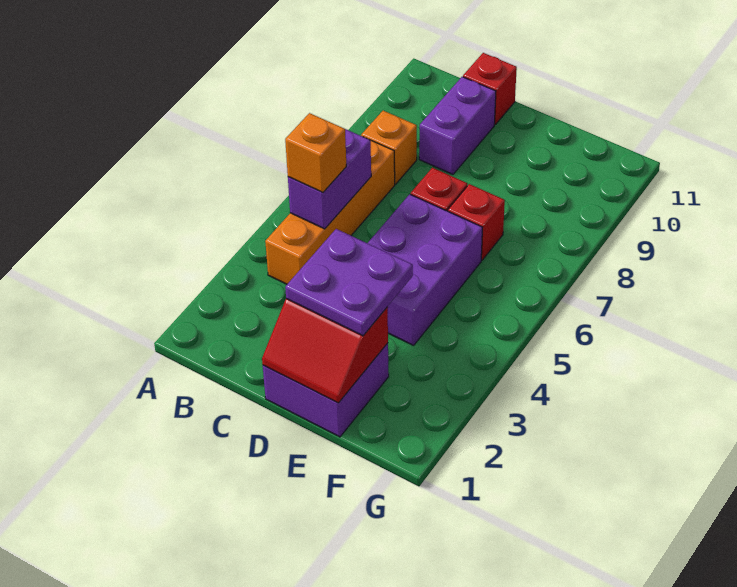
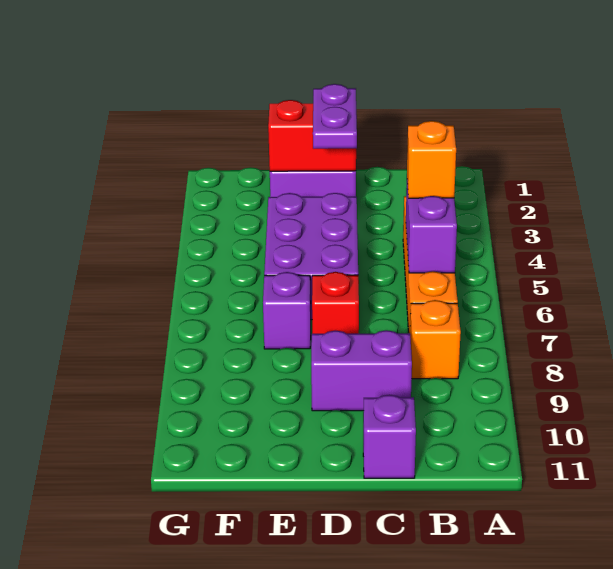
purple 1x2 brick [419,77,496,174] -> purple 1x2 brick turned to [311,330,412,411]
red 1x1 brick [463,53,517,125] -> purple 1x1 brick [363,395,416,478]
purple 2x2 plate [285,229,413,336] -> purple 1x2 plate [313,84,357,149]
red 1x1 brick [448,184,505,260] -> purple 1x1 brick [263,272,311,349]

